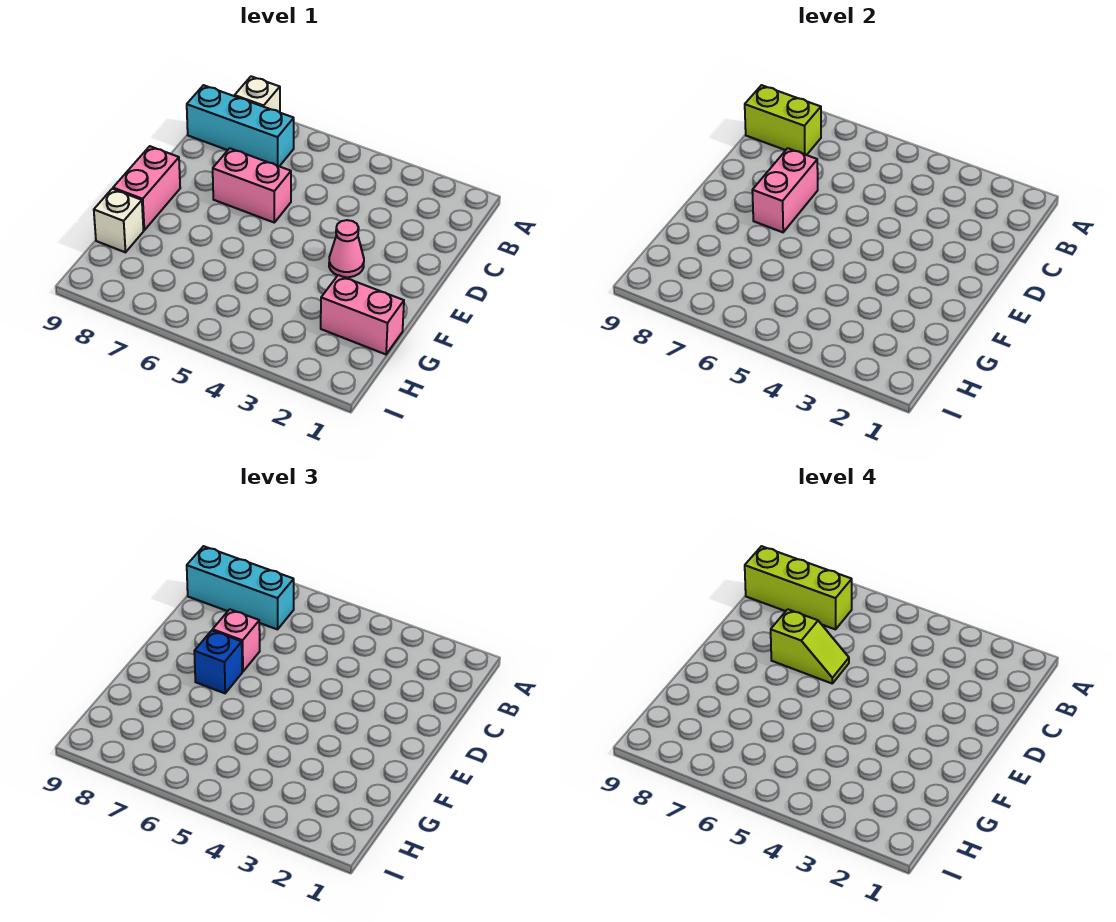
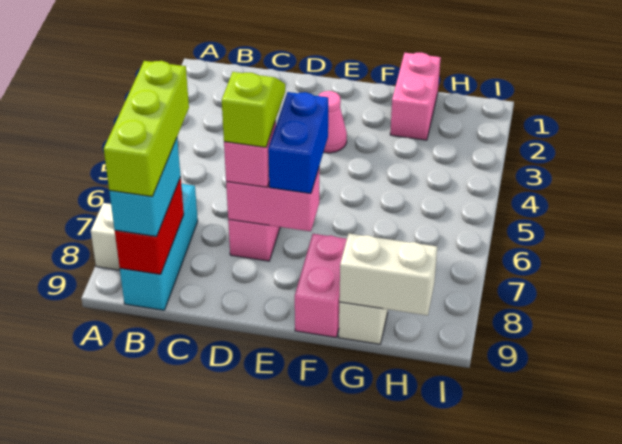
cyan 1x3 brick [187,546,294,629] -> cyan 1x2 brick [109,138,181,237]
lime 1x2 brick [745,85,821,155] -> red 1x2 brick [115,177,184,274]
blue 1x1 brick [194,630,242,693] -> blue 1x2 brick [268,92,328,193]
pink 1x2 brick [113,146,180,230] -> pink 1x2 brick turned to [295,234,347,337]
none -> white 1x2 brick [339,234,437,315]

